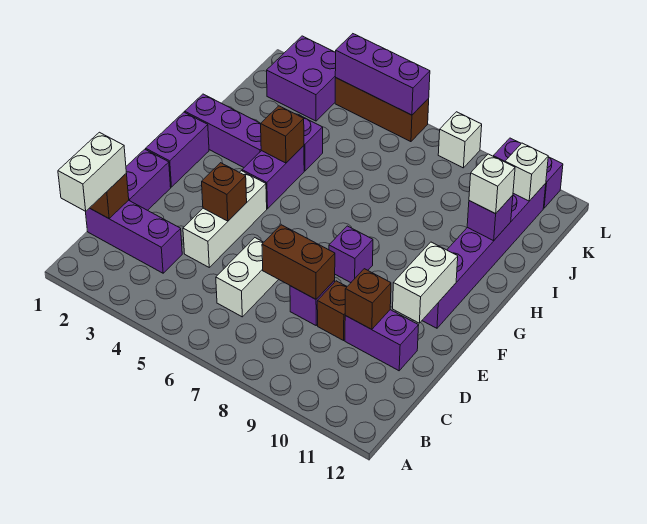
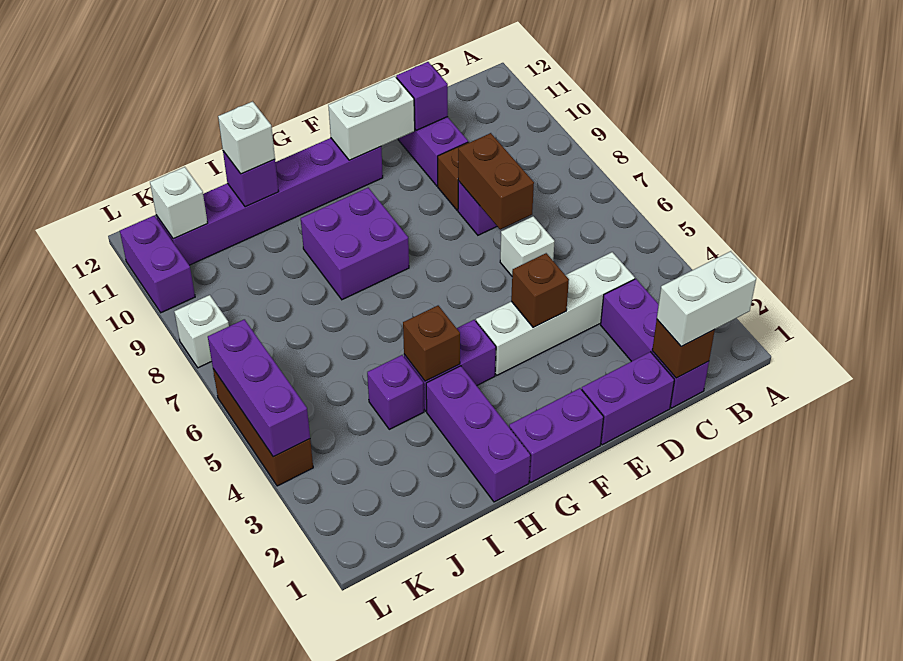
white 1x2 brick [216,238,279,317] -> white 1x1 brick [500,216,555,276]
white 1x3 brick [183,171,267,267] -> white 1x4 brick [476,252,635,375]
brown 1x1 brick [345,269,391,330] -> none
purple 1x1 brick [329,226,373,283] -> purple 1x1 brick moved to [396,62,448,130]
purple 2x2 brick [267,36,336,121] -> purple 2x2 brick moved to [301,188,409,300]

